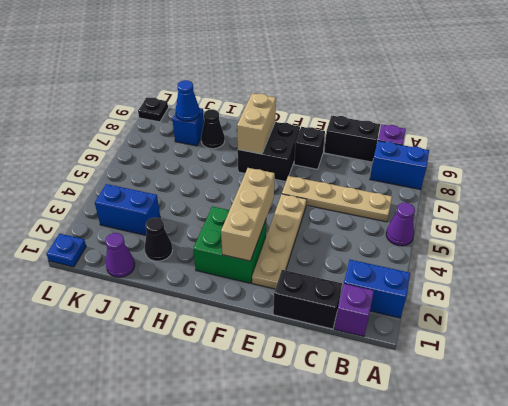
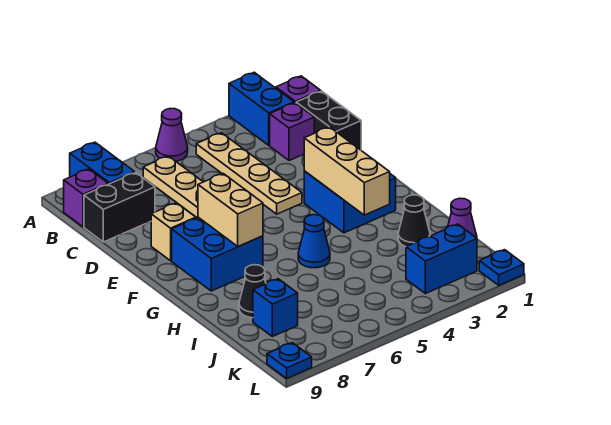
none -> purple 1x1 brick [270,103,314,161]
black 1x2 brick [324,116,380,162] -> black 1x2 brick turned to [84,173,155,242]
tan 1x4 plate [252,194,307,289] -> tan 1x4 plate turned to [196,133,302,214]
black 1x1 brick [294,127,325,169] -> tan 1x1 brick [151,203,196,261]
green 2x2 brick [193,206,266,283] -> blue 2x2 brick [304,171,396,233]
tan 1x3 brick [221,168,275,261] -> tan 1x3 brick turned to [304,127,390,215]
black 2x2 brick [238,122,300,182] -> blue 2x2 brick [172,217,263,291]
tan 1x2 brick [237,93,276,154] -> tan 1x2 brick turned to [198,174,263,247]
blue 1x2 brick [95,184,160,235] -> blue 1x2 brick turned to [406,224,477,294]
blue 1x1 cone [175,80,200,121] -> blue 1x1 cone moved to [298,215,330,268]
black 1x1 plate [138,97,168,122] -> blue 1x1 plate [267,343,312,378]

